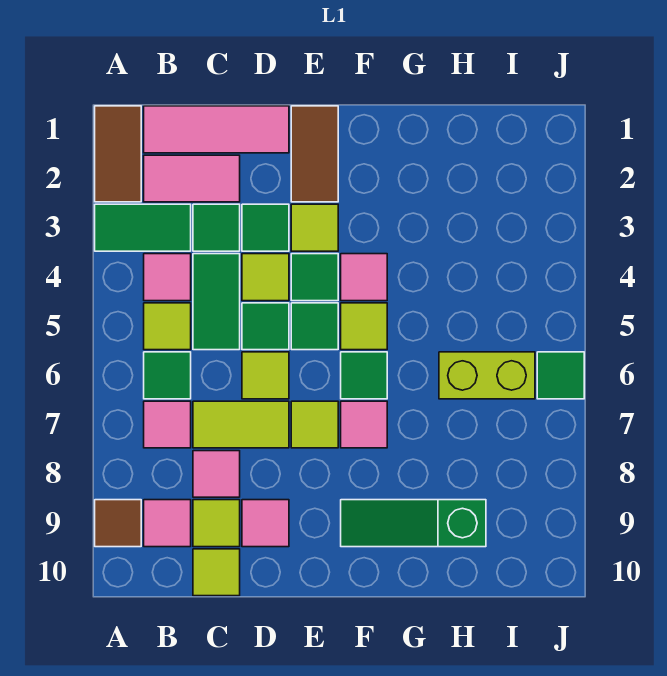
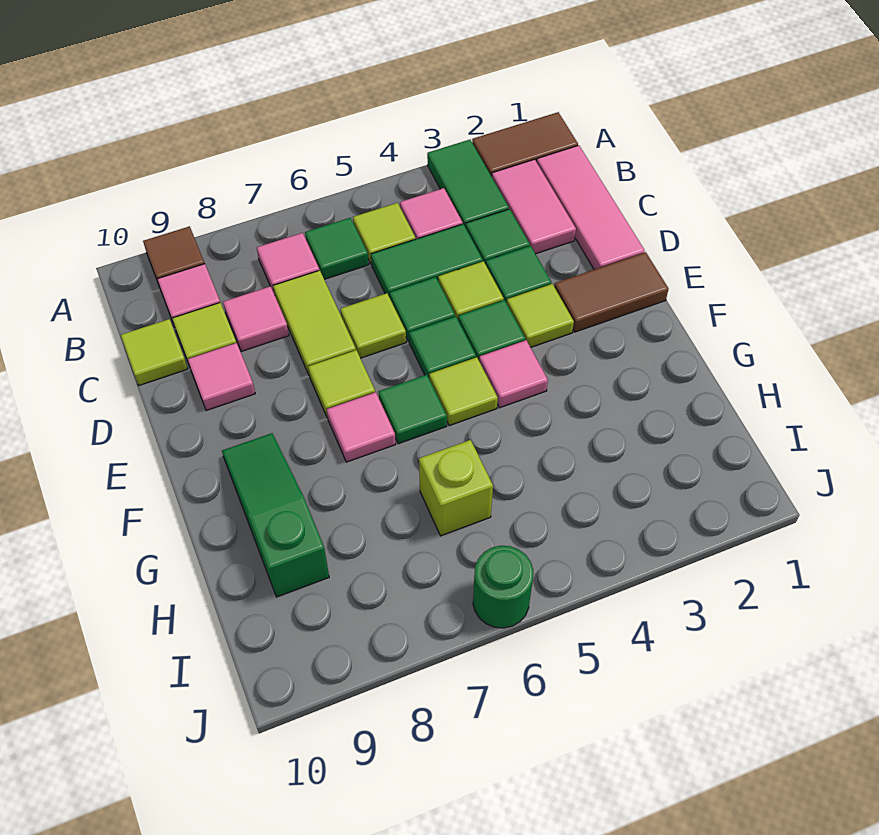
lime 1x2 brick [439,352,535,399] -> lime 1x1 brick [419,440,493,536]
green 1x1 tile [537,352,584,399] -> green 1x1 round brick [473,546,533,628]

